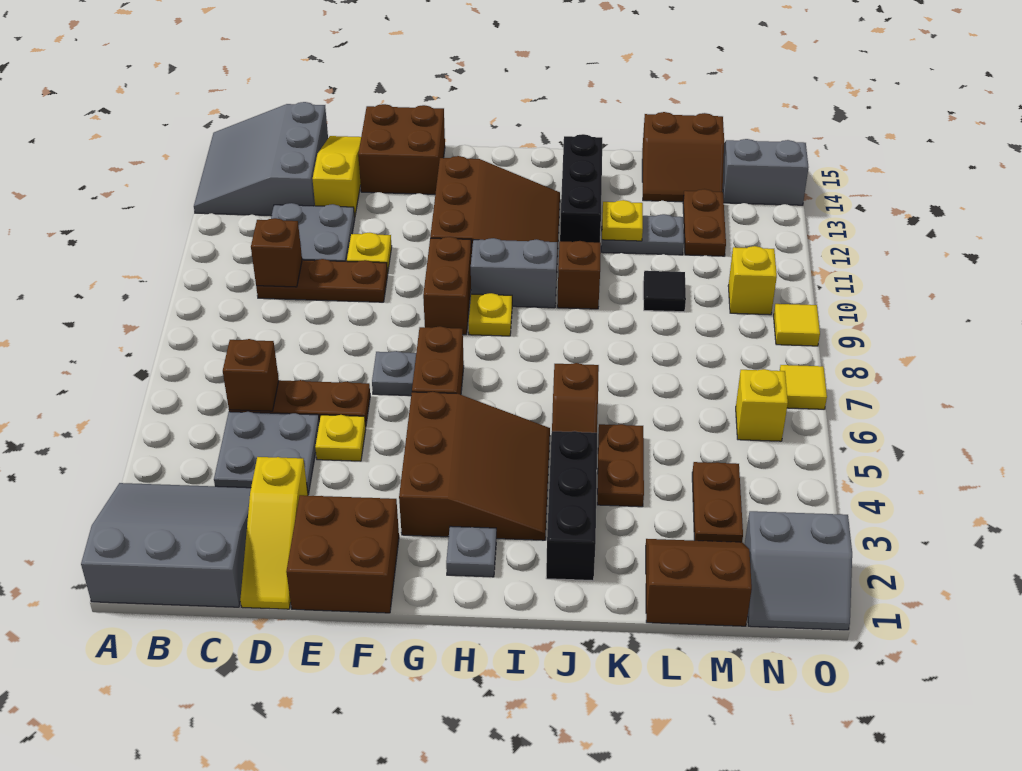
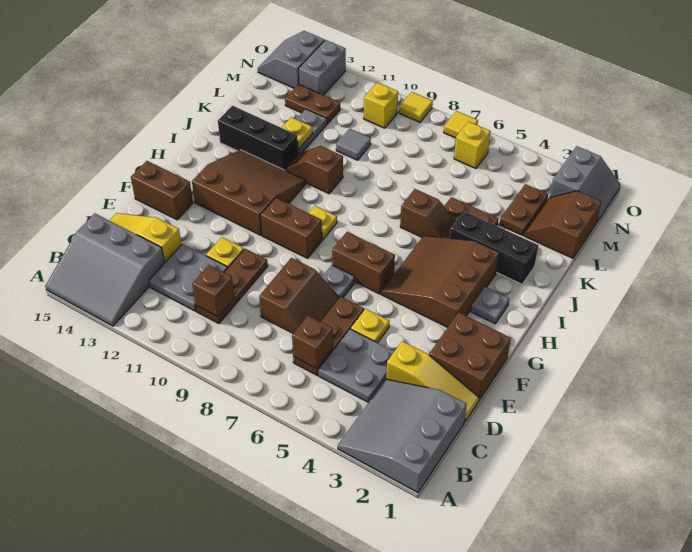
brown 2x2 brick [358,104,445,194] -> brown 1x2 brick [131,161,193,220]
brown 3x3 slope [399,392,550,540] -> brown 3x3 slope turned to [381,236,499,327]
grey 1x2 brick [471,238,557,308] -> grey 1x2 brick moved to [299,40,346,95]
black 1x1 tile [643,271,686,312] -> grey 1x1 tile [336,129,371,160]
brown 2x2 slope [642,112,724,202] -> brown 2x2 slope moved to [259,258,339,334]
brown 1x2 plate [692,462,743,542] -> brown 1x2 plate turned to [500,184,548,236]

